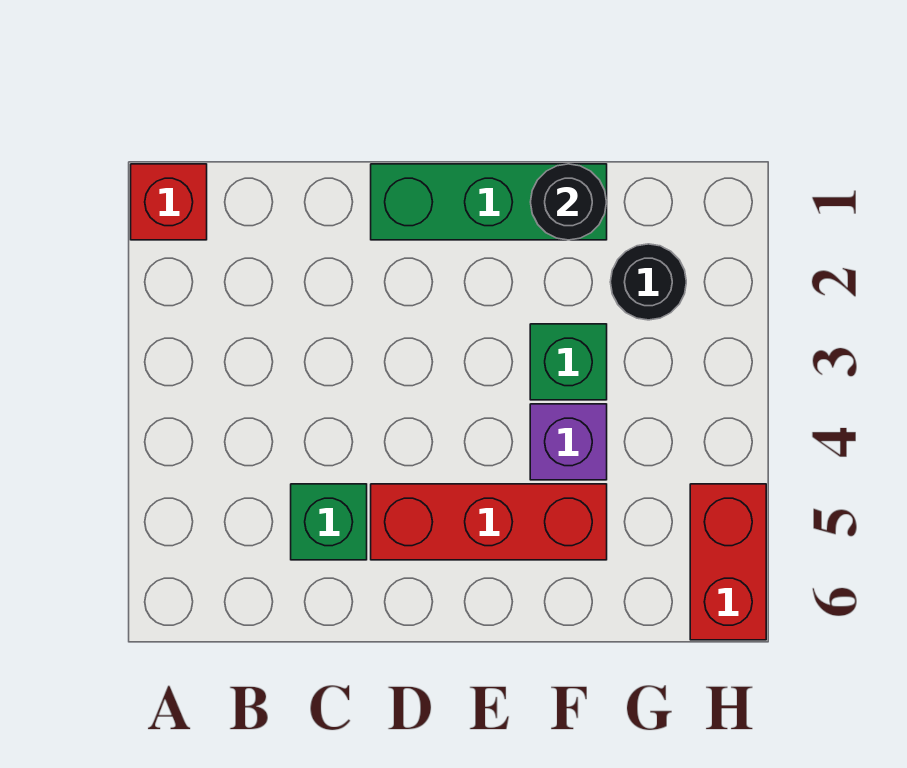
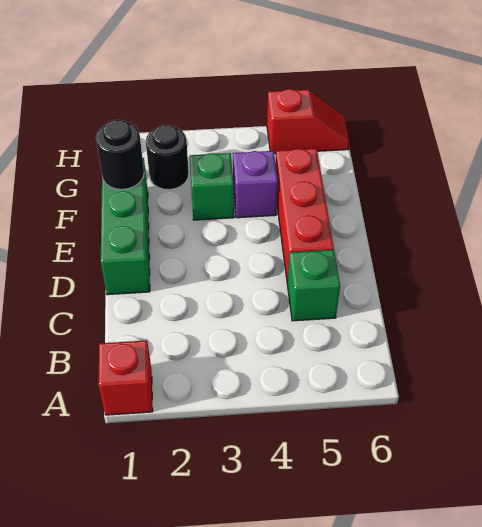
red 1x2 brick [690,484,766,640] -> red 1x2 slope [267,89,350,154]

